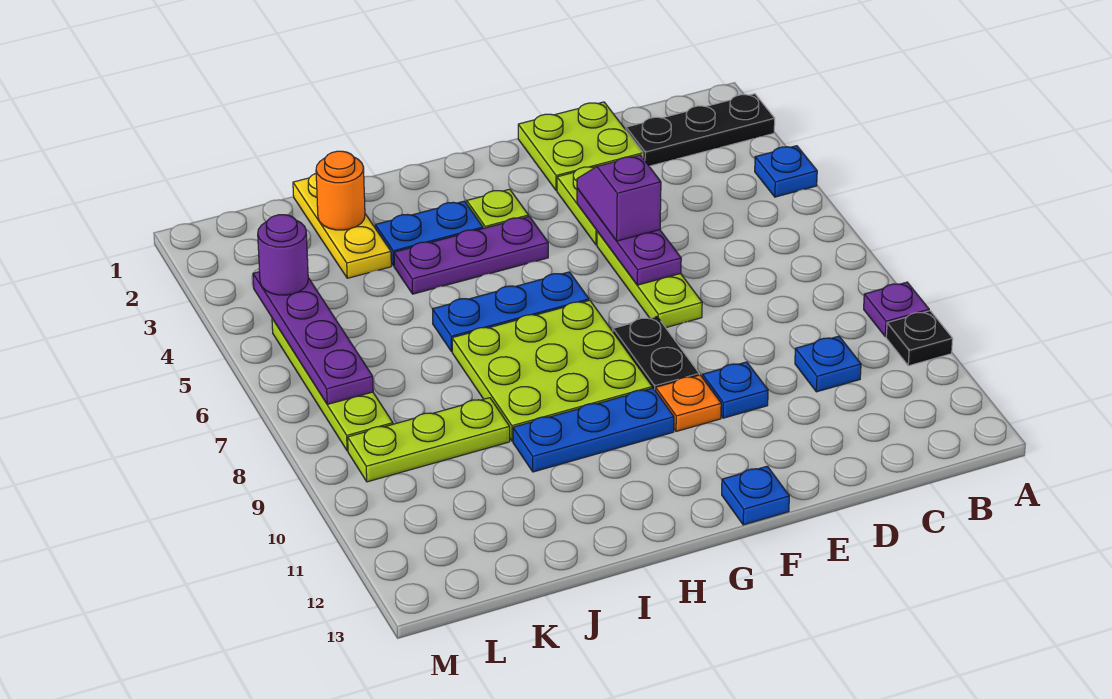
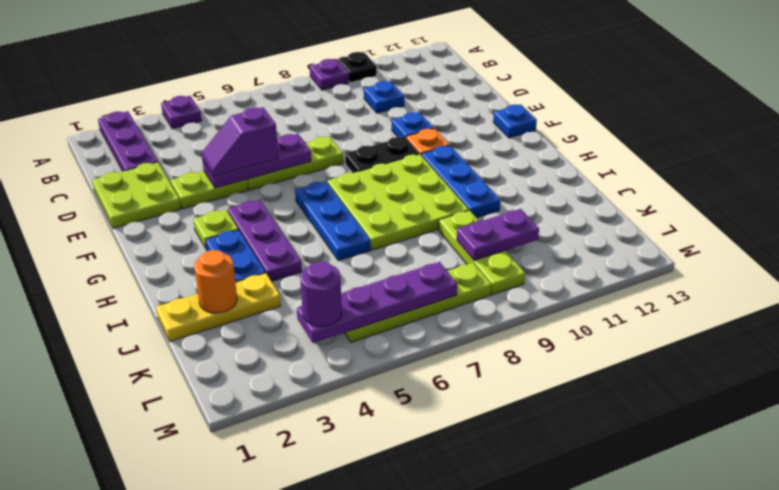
black 1x3 plate [626,94,775,166] -> purple 1x3 plate [98,111,158,171]
blue 1x1 plate [755,146,817,197] -> purple 1x1 plate [161,96,202,129]
none -> purple 1x2 plate [457,209,539,260]

